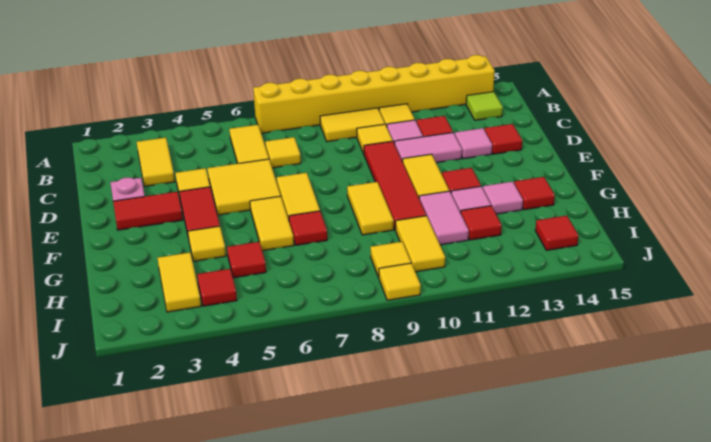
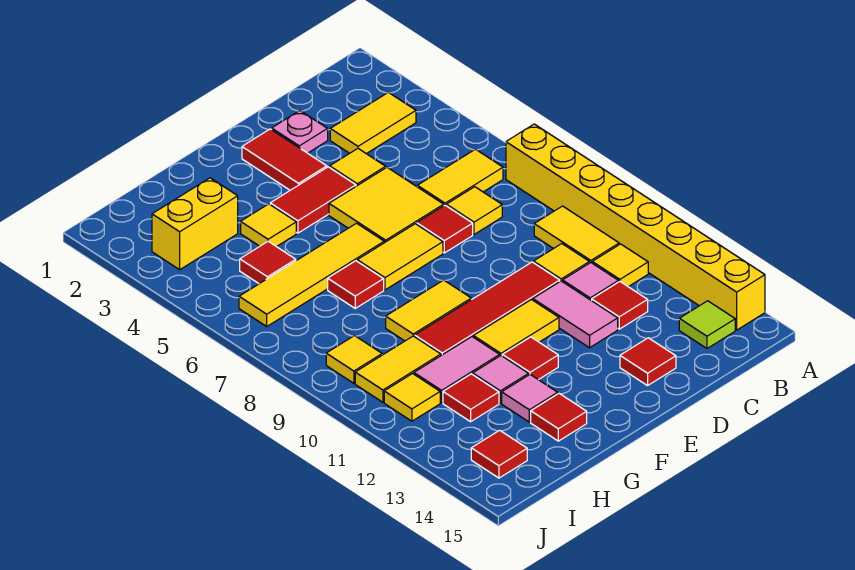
pink 1x1 tile [455,128,492,159] -> none
yellow 1x2 tile [250,196,294,251] -> yellow 1x4 tile [239,223,384,326]
yellow 1x2 tile [158,253,201,312] -> yellow 1x2 brick [152,178,238,270]
red 1x1 tile [197,269,237,306] -> red 1x1 tile moved to [417,205,473,253]
yellow 1x1 tile [379,263,421,300] -> yellow 1x1 tile moved to [384,374,440,421]

